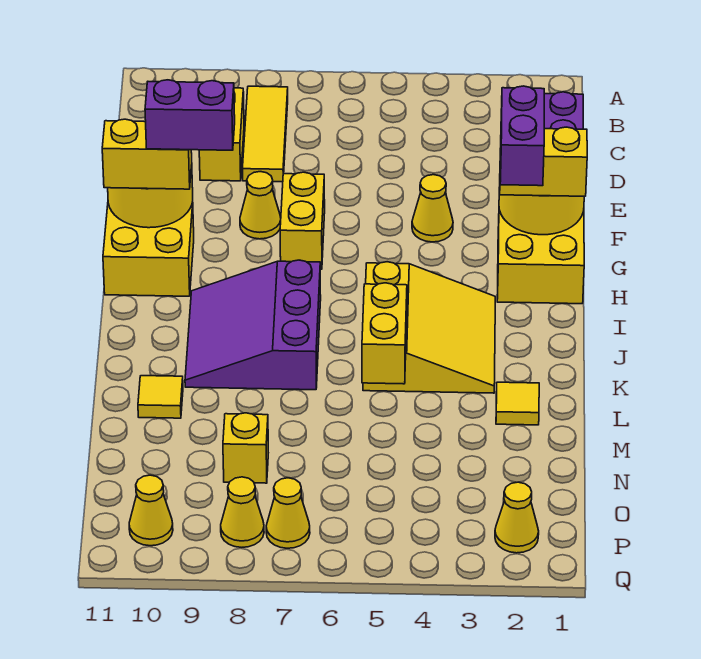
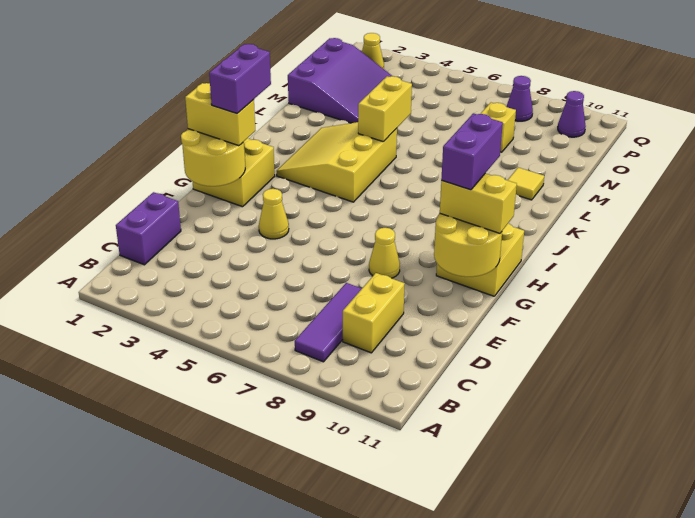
yellow 1x3 tile [242,86,288,182] -> purple 1x3 tile [295,283,362,362]
yellow 1x2 brick [280,172,325,269] -> none
purple 1x2 brick [145,80,235,150] -> purple 1x2 brick turned to [441,113,503,190]
purple 3x3 slope [185,260,321,390] -> purple 3x3 slope moved to [288,38,392,123]
yellow 1x1 tile [496,382,539,425] -> none
yellow 1x1 cone [266,478,310,548] -> none
yellow 1x1 cone [221,477,264,547] -> purple 1x1 cone [506,76,533,121]
yellow 1x1 cone [129,475,173,546] -> purple 1x1 cone [558,91,586,137]

